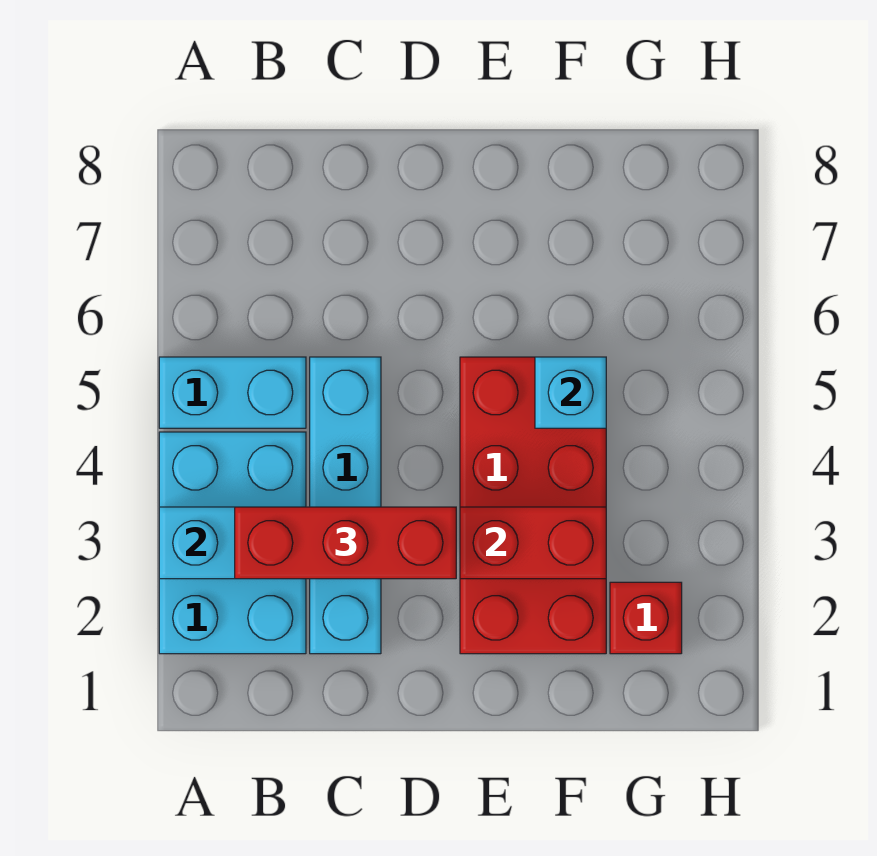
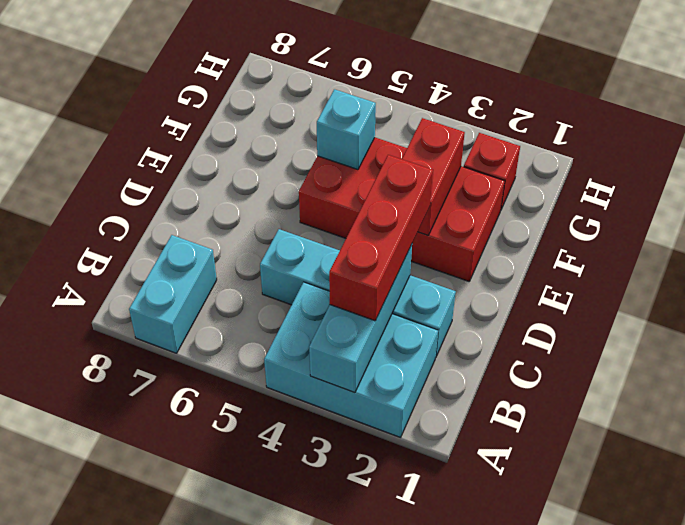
cyan 1x2 brick [159,357,306,428] -> cyan 1x2 brick moved to [129,235,217,353]

